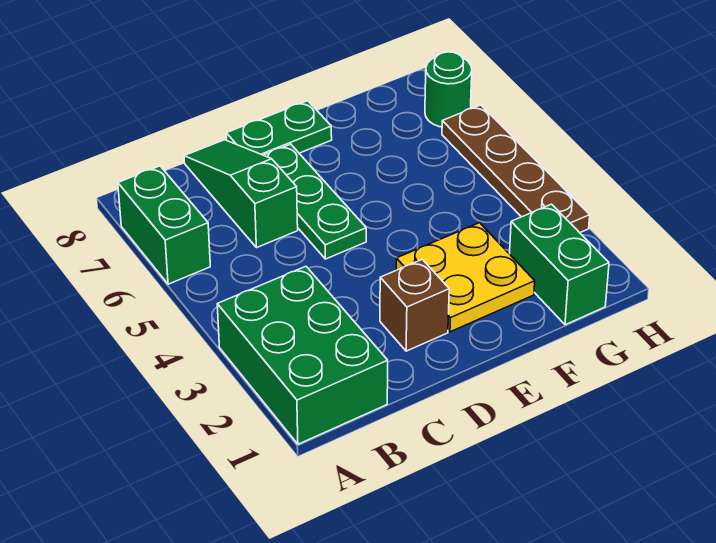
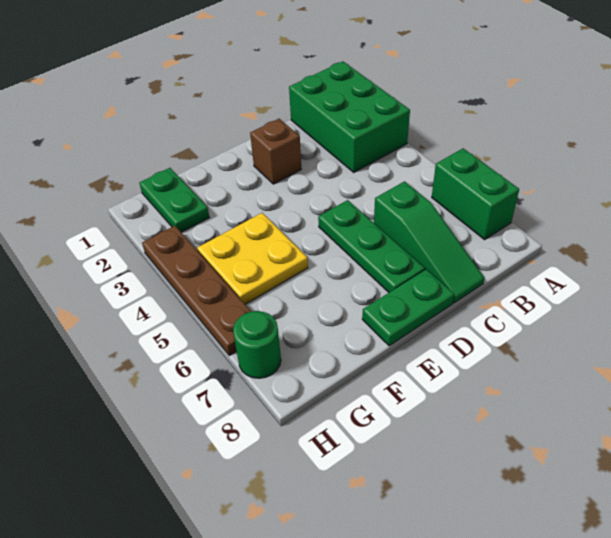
yellow 2x2 plate [396,223,535,332] -> yellow 2x2 plate moved to [197,213,308,304]
green 1x2 brick [510,204,609,325] -> green 1x2 plate [139,168,209,232]

